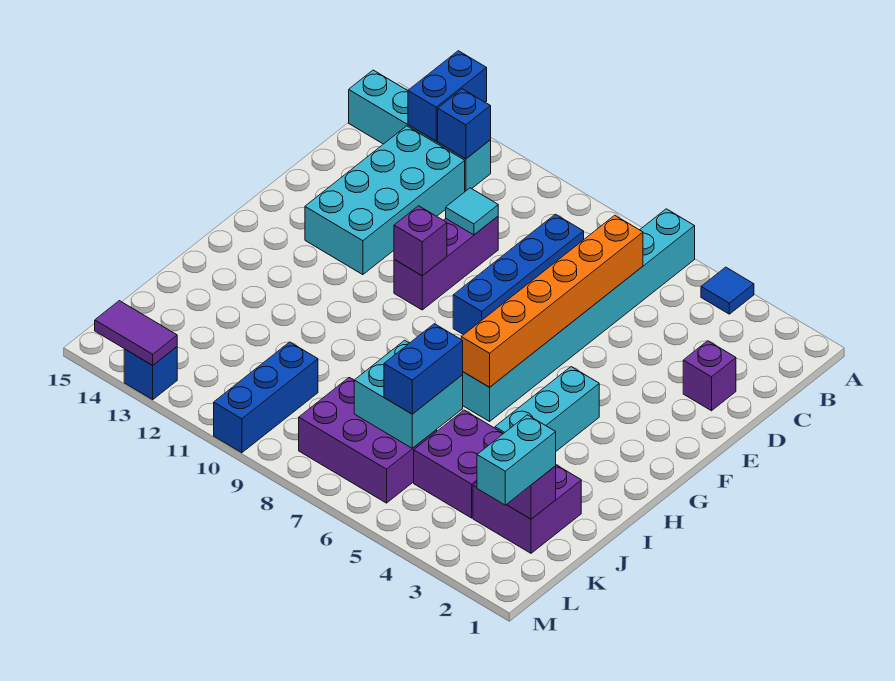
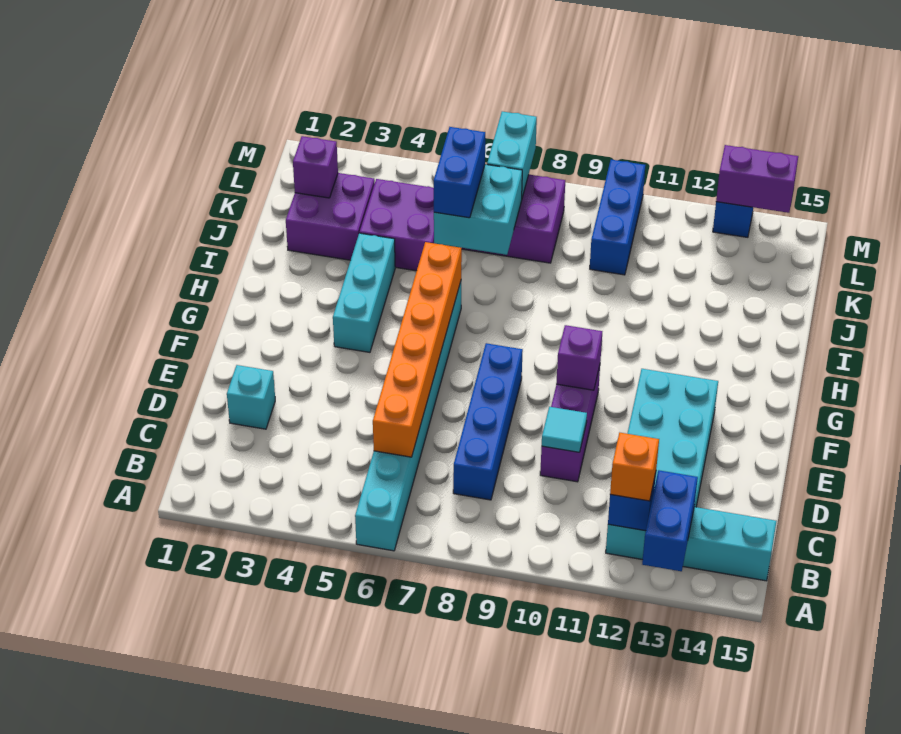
blue 1x1 tile [701,267,754,314] -> none
none -> orange 1x1 brick [610,433,659,501]
purple 1x1 brick [683,341,736,411] -> cyan 1x1 brick [227,365,275,429]
cyan 1x2 brick [477,415,556,505] -> cyan 1x2 brick moved to [487,111,537,197]
purple 1x2 tile [95,301,177,365] -> purple 1x2 brick [716,145,798,213]

